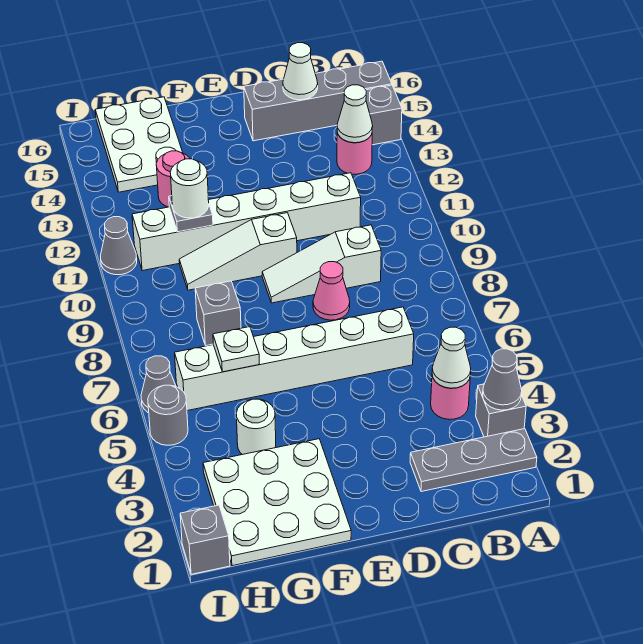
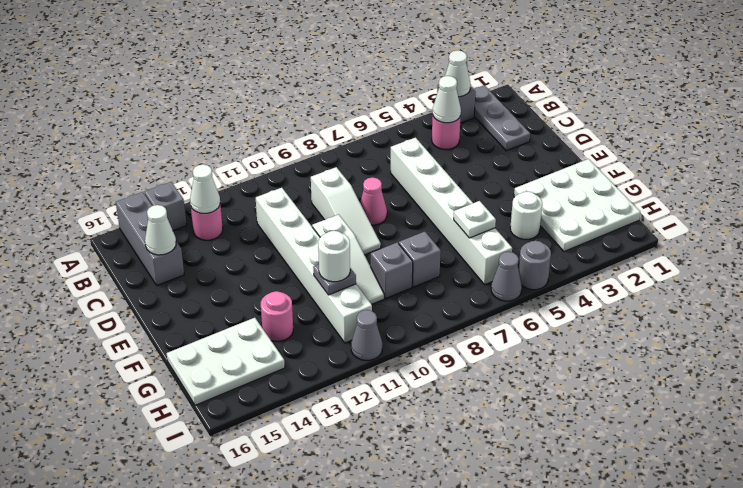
grey 1x1 cone [483,349,522,410] -> white 1x1 cone [445,50,471,97]
grey 1x4 brick [244,61,392,141] -> grey 1x3 brick [116,192,184,285]
grey 1x1 brick [180,505,230,574] -> grey 1x1 brick moved to [371,242,413,298]

